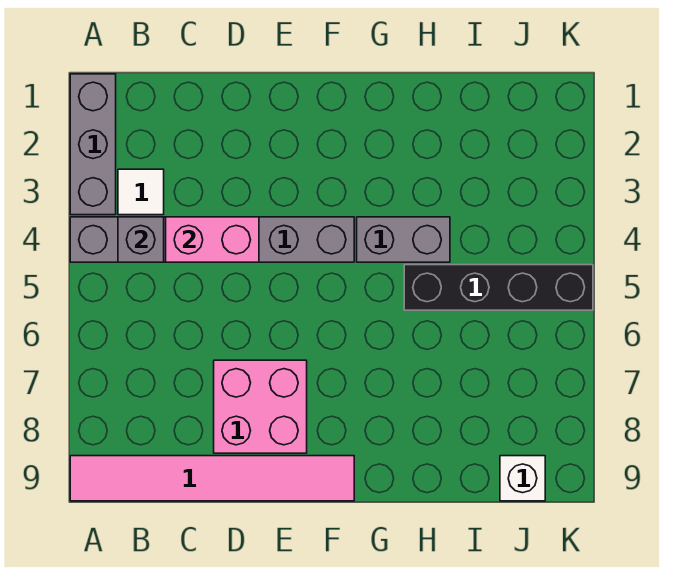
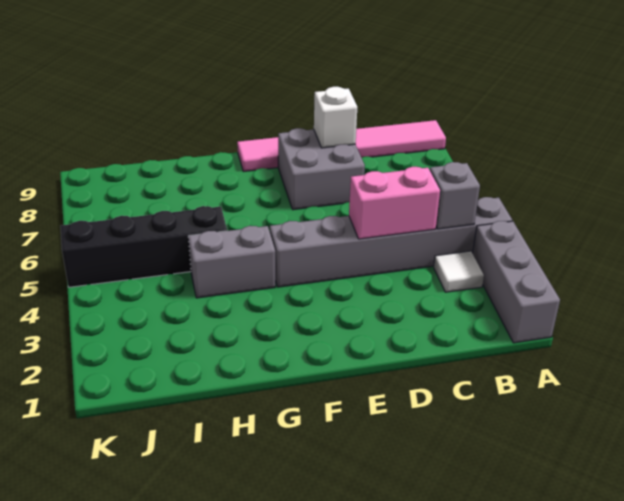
pink 2x2 brick [214,360,307,453] -> grey 2x2 brick [278,128,365,210]
white 1x1 brick [500,456,545,501] -> white 1x1 brick moved to [314,87,357,148]

